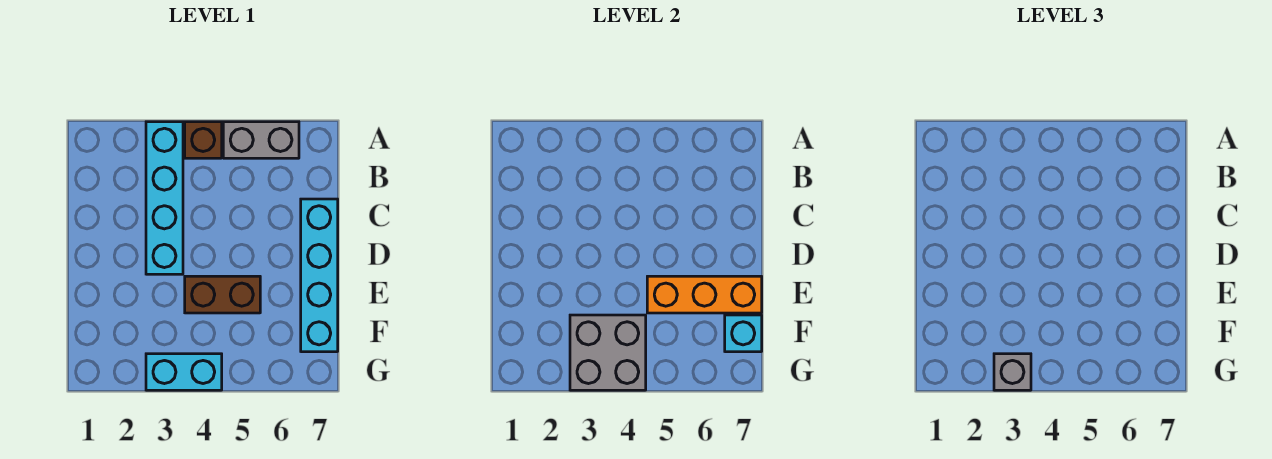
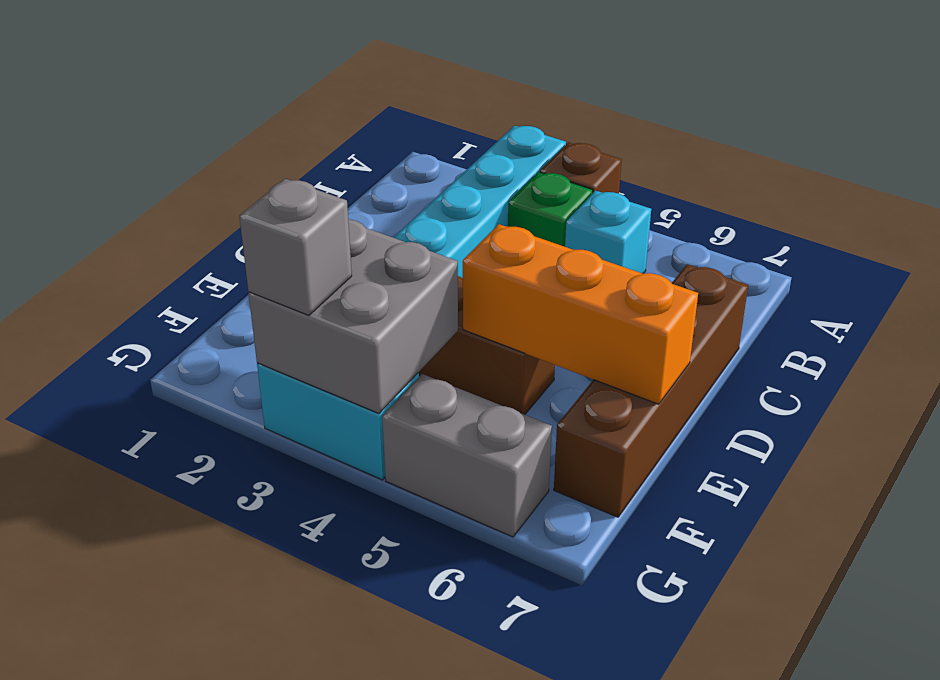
grey 1x2 brick [223,122,299,158] -> grey 1x2 brick moved to [382,374,552,537]
none -> green 1x1 brick [508,172,593,247]
cyan 1x4 brick [301,199,338,352] -> brown 1x4 brick [554,264,748,517]
cyan 1x1 brick [725,315,762,352] -> cyan 1x1 brick moved to [565,191,651,274]

